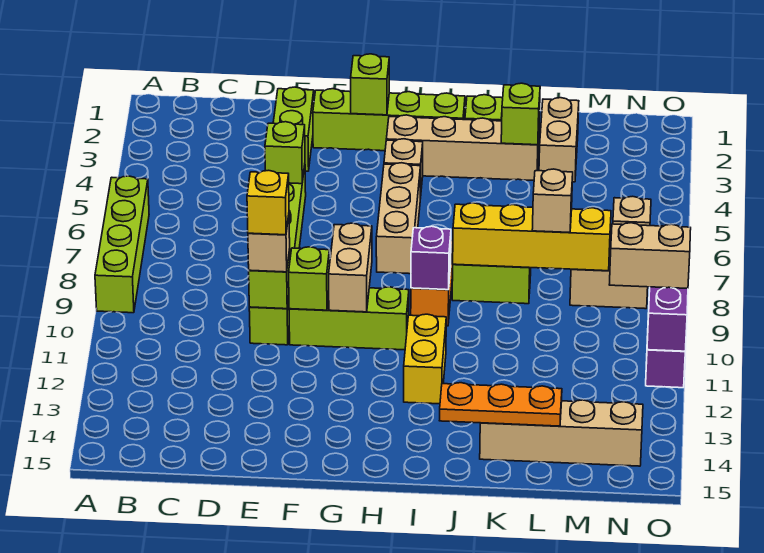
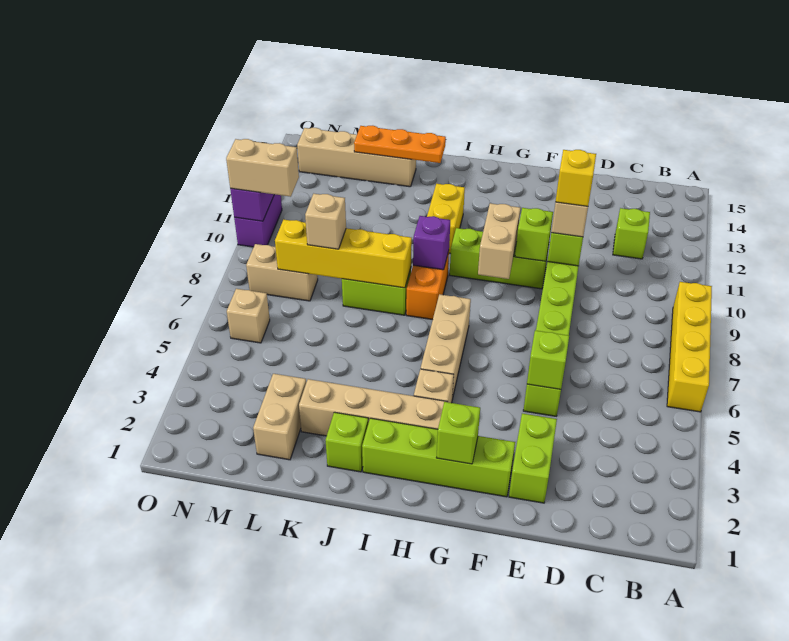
lime 1x4 brick [95,176,149,313] -> yellow 1x4 brick [667,282,712,412]
lime 1x1 brick [501,83,540,145] -> lime 1x1 brick moved to [613,208,650,259]

